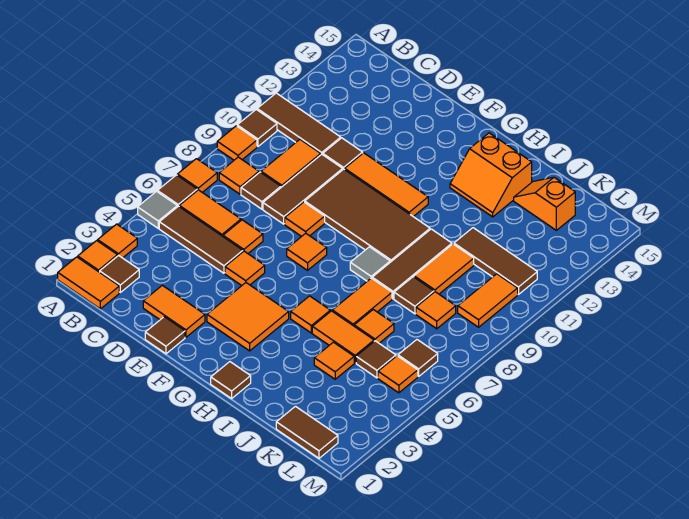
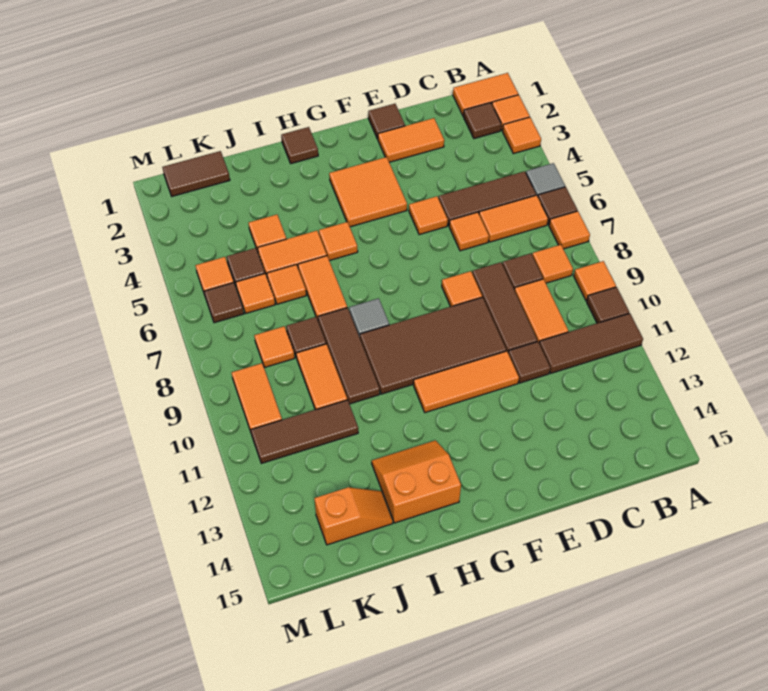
orange 1x1 tile [287,233,327,270] -> orange 1x1 tile moved to [236,274,275,313]

